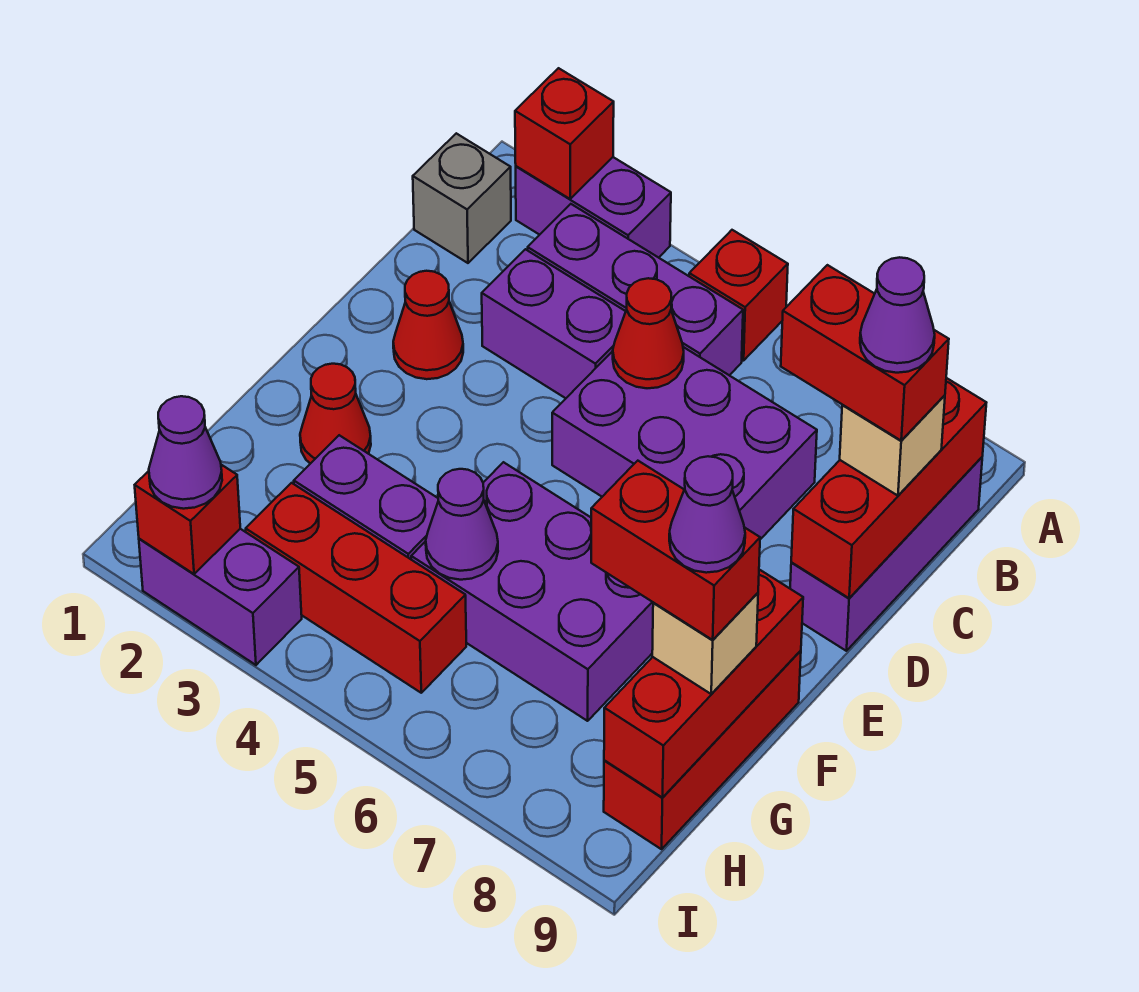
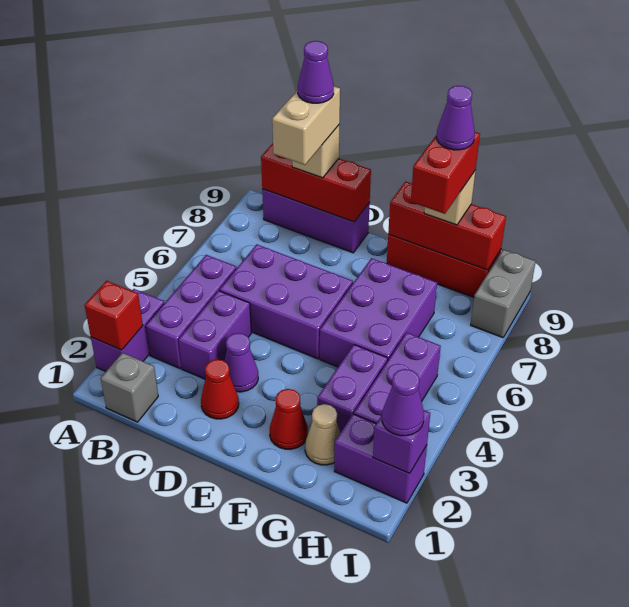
red 1x1 brick [689,230,788,361] -> none
purple 2x3 brick [552,347,817,539] -> purple 2x3 brick turned to [220,244,353,359]
red 1x1 cone [613,278,684,388] -> none
red 1x2 brick [781,265,949,440] -> tan 1x2 brick [272,86,340,165]
none -> tan 1x1 cone [305,404,340,465]
purple 1x1 cone [426,469,498,580] -> purple 1x1 cone moved to [224,333,258,392]
red 1x3 brick [246,483,466,693] -> purple 1x3 brick [354,333,441,423]
purple 1x2 brick [139,529,302,665] -> purple 1x2 brick turned to [334,414,427,503]
red 1x1 brick [135,465,240,574] -> purple 1x1 brick [373,410,430,473]
none -> grey 1x2 brick [471,249,536,338]

